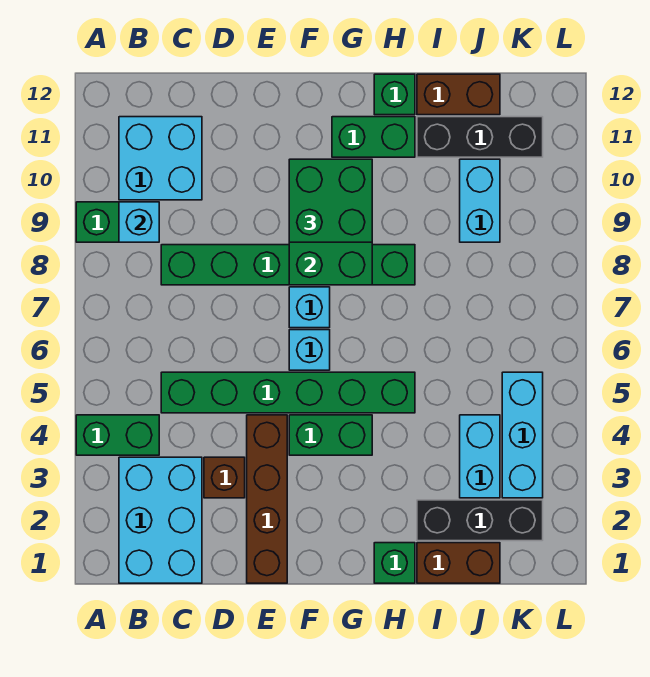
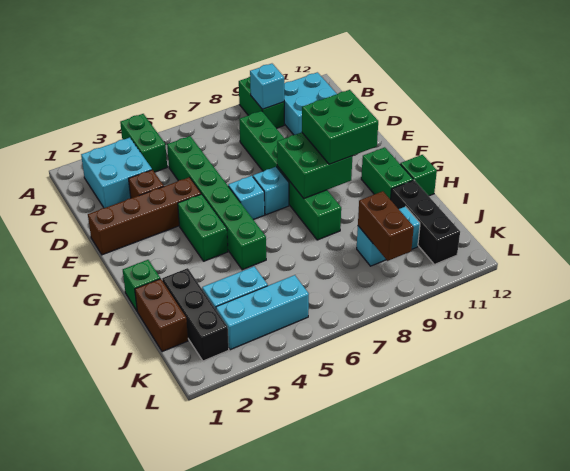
cyan 2x3 brick [119,457,202,583] -> cyan 2x2 brick [81,138,152,208]
brown 1x2 brick [417,74,500,115] -> brown 1x2 brick moved to [358,191,414,261]

